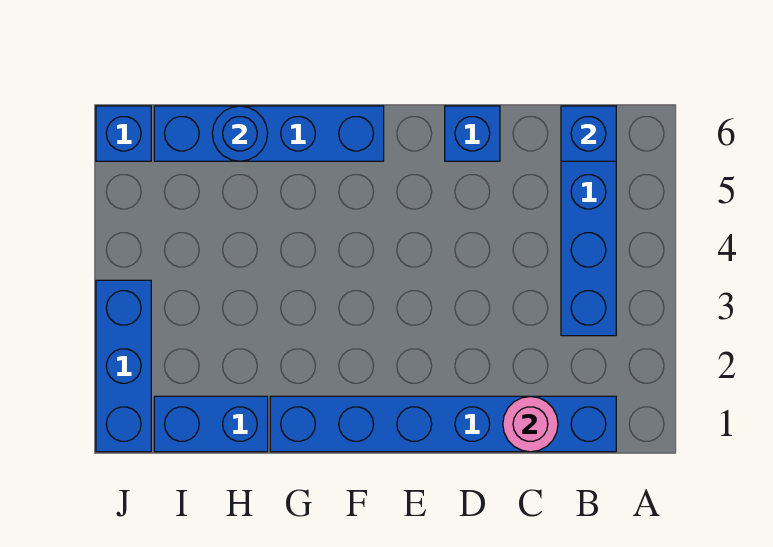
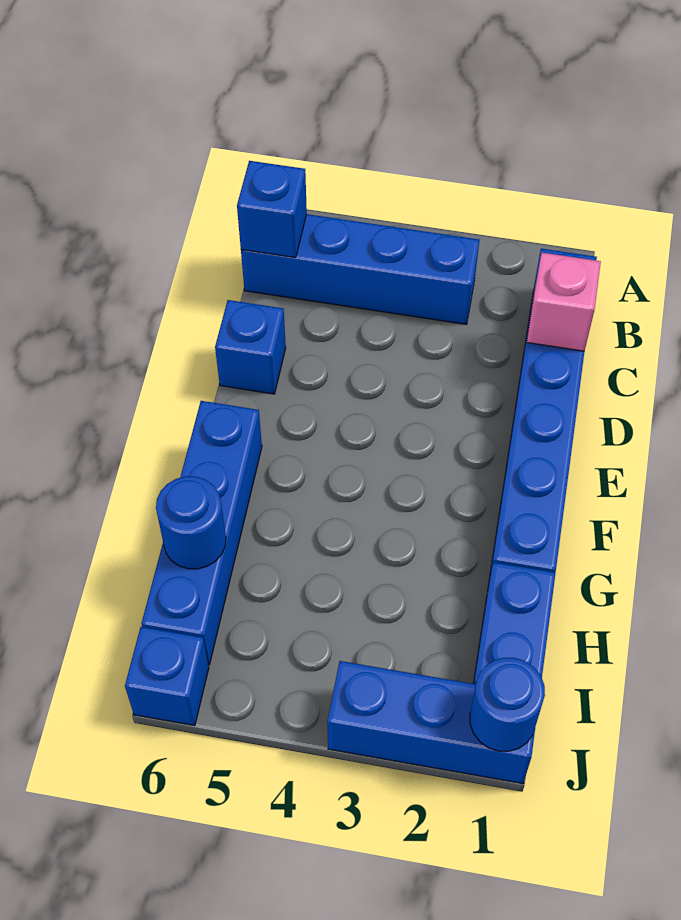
pink 1x1 round brick [503,397,558,452] -> pink 1x1 brick [527,253,601,351]
none -> blue 1x1 round brick [470,658,545,751]

